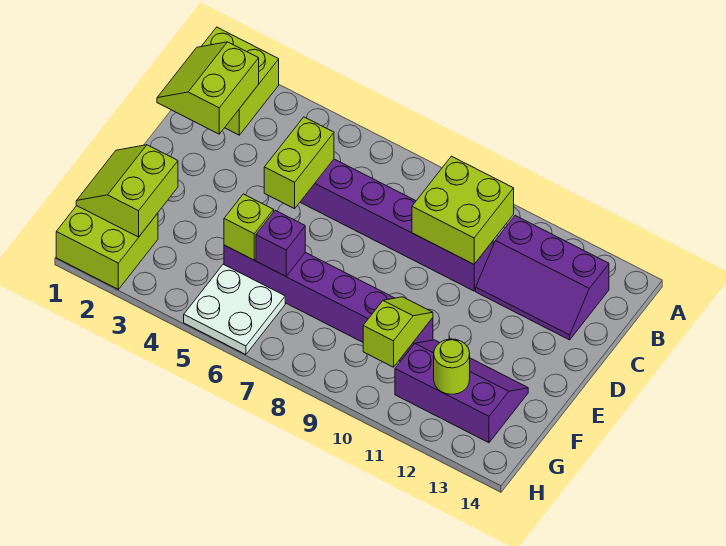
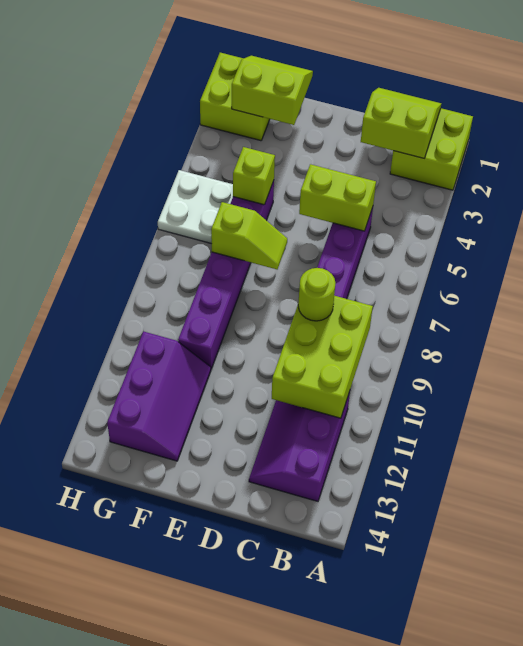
lime 2x2 brick [412,156,514,264] -> lime 2x3 brick [272,296,373,418]
purple 1x1 brick [256,210,305,276] -> none
lime 1x2 slope [363,297,433,367] -> lime 1x2 slope moved to [211,202,287,269]
lime 1x1 round brick [434,339,470,394] -> lime 1x1 round brick moved to [298,268,335,321]

